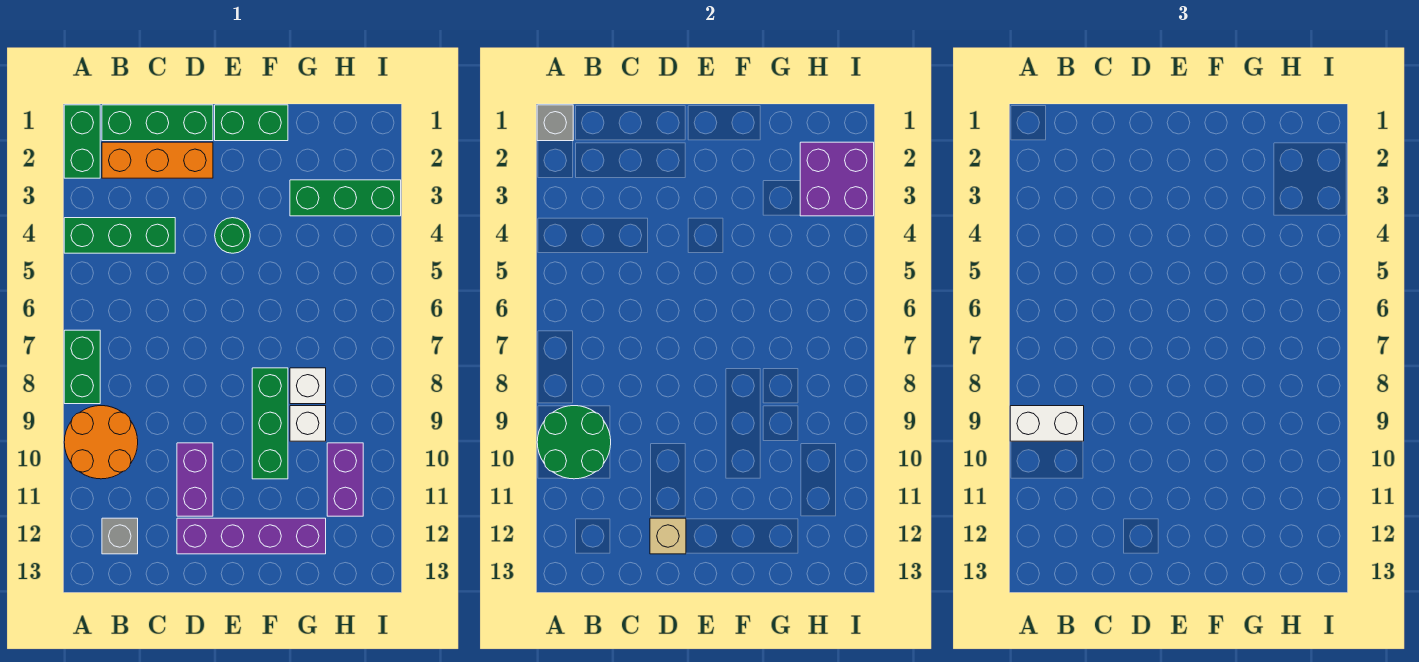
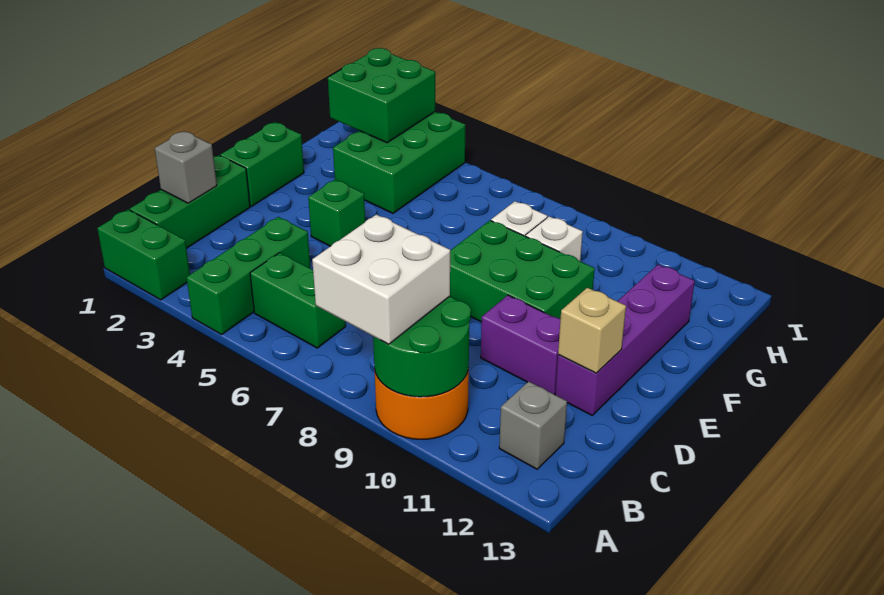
grey 1x1 brick [537,105,573,141] -> grey 1x1 brick moved to [155,131,217,203]
green 1x2 brick [64,330,100,404] -> green 1x2 brick moved to [250,253,346,348]
white 1x2 brick [1010,406,1084,441] -> white 2x2 brick [312,215,450,344]
orange 1x3 brick [102,142,213,178] -> none
green 1x1 round brick [215,218,250,253] -> green 1x1 brick [308,180,365,246]
green 1x3 brick [252,368,288,479] -> green 2x3 brick [450,221,595,322]
green 1x3 brick [290,180,401,216] -> green 2x3 brick [333,112,465,213]
purple 2x2 brick [800,142,874,216] -> green 2x2 brick [328,48,435,143]
purple 1x2 brick [327,443,363,516] -> none

